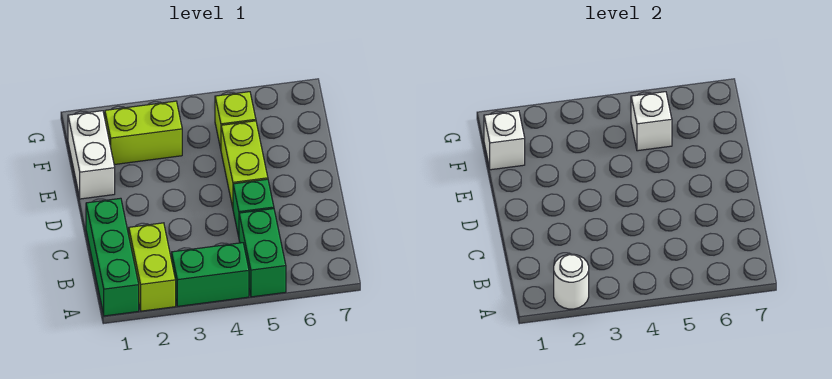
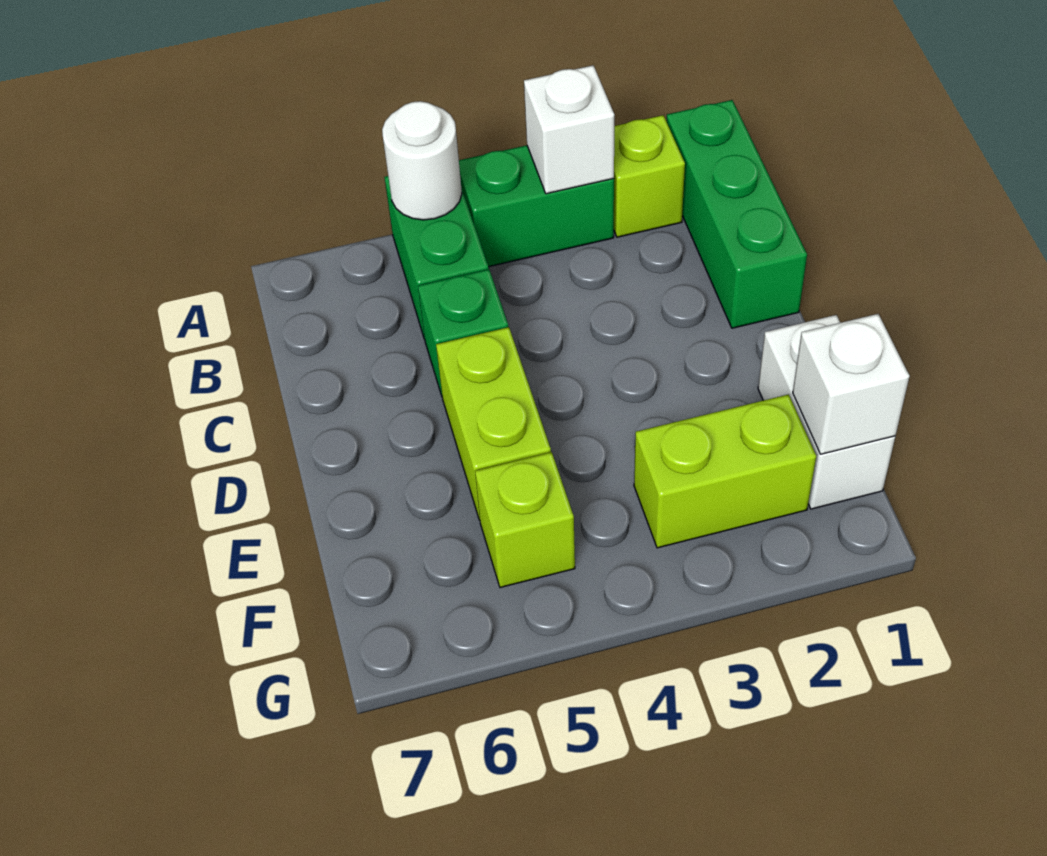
lime 1x2 brick [129,223,176,311] -> lime 1x1 brick [614,115,685,237]
white 1x1 round brick [554,254,589,309] -> white 1x1 round brick moved to [382,101,462,220]
white 1x1 brick [631,92,672,151] -> white 1x1 brick moved to [524,65,614,194]

